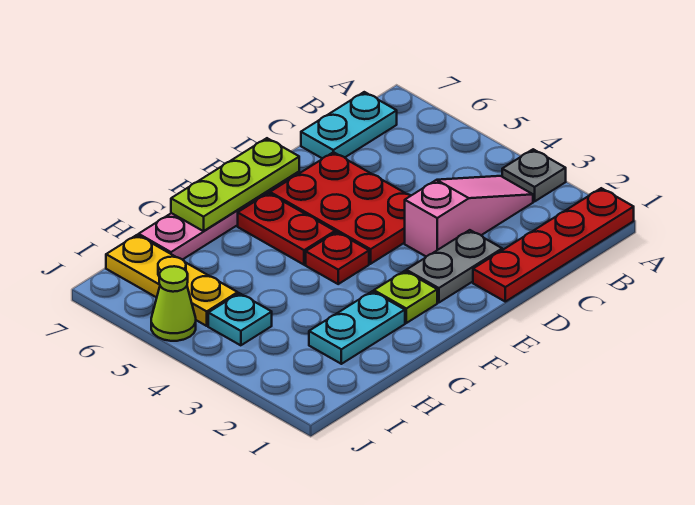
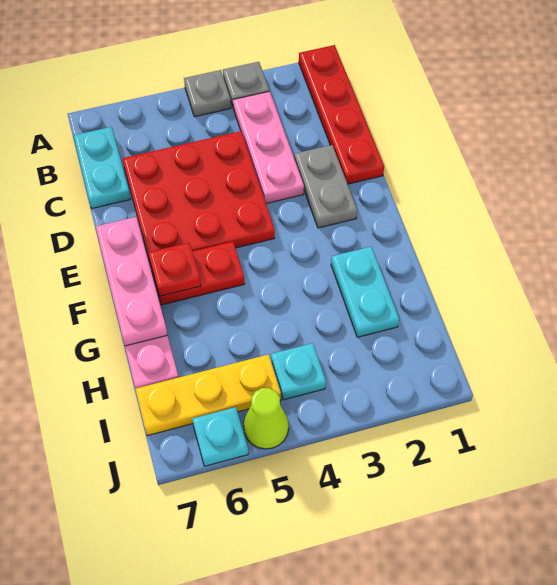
none -> grey 1x1 plate [184,70,231,117]
pink 1x3 slope [405,176,533,256] -> pink 1x3 plate [233,91,304,204]
red 2x3 plate [270,152,411,264] -> red 3x3 plate [122,131,275,265]
lime 1x3 plate [171,138,299,231] -> pink 1x3 plate [96,217,167,346]
lime 1x1 plate [374,271,437,323] -> none
red 1x1 plate [306,232,369,284] -> red 1x1 plate moved to [148,243,201,296]
none -> cyan 1x1 plate [192,407,248,466]

